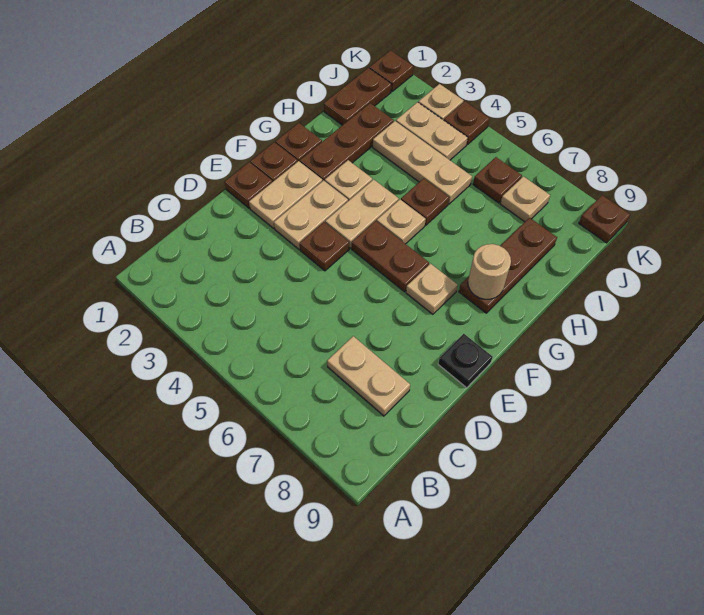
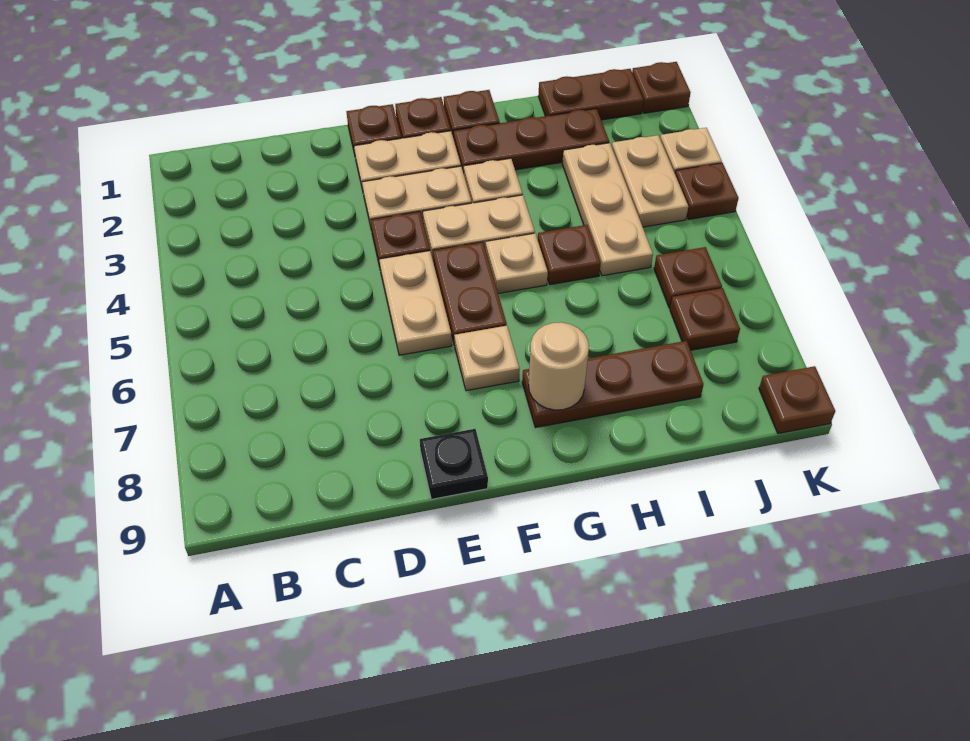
tan 1x2 plate [327,336,410,416] -> tan 1x2 plate moved to [379,251,452,355]
tan 1x1 plate [500,177,550,222] -> brown 1x1 plate [670,288,740,350]

